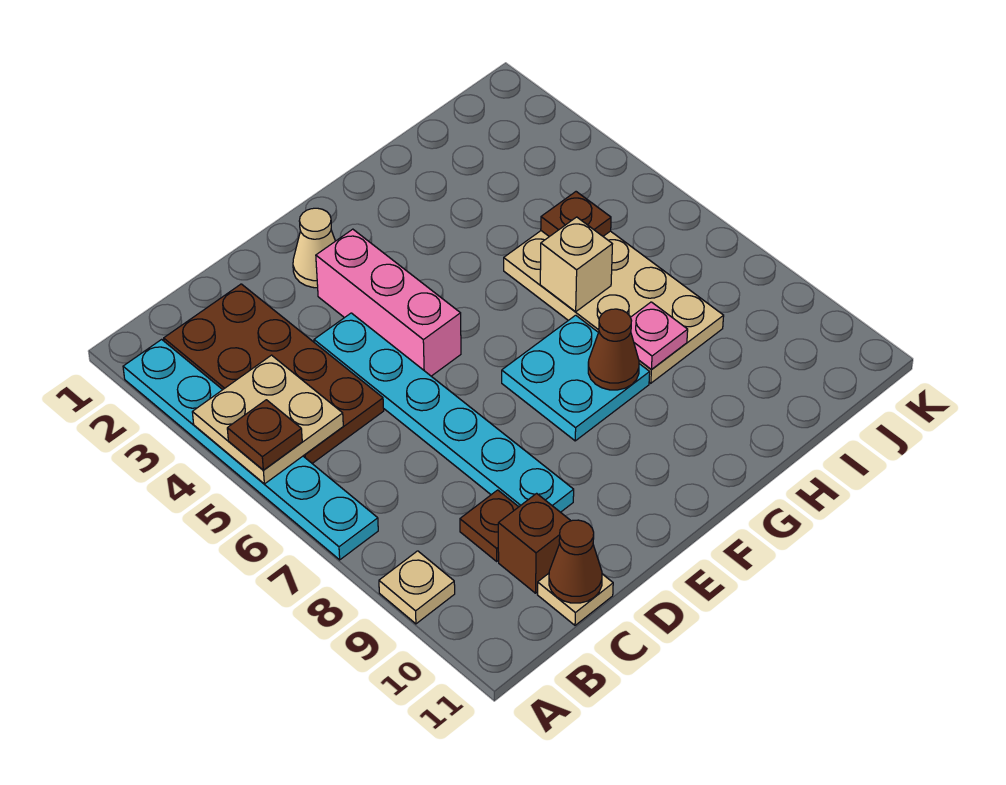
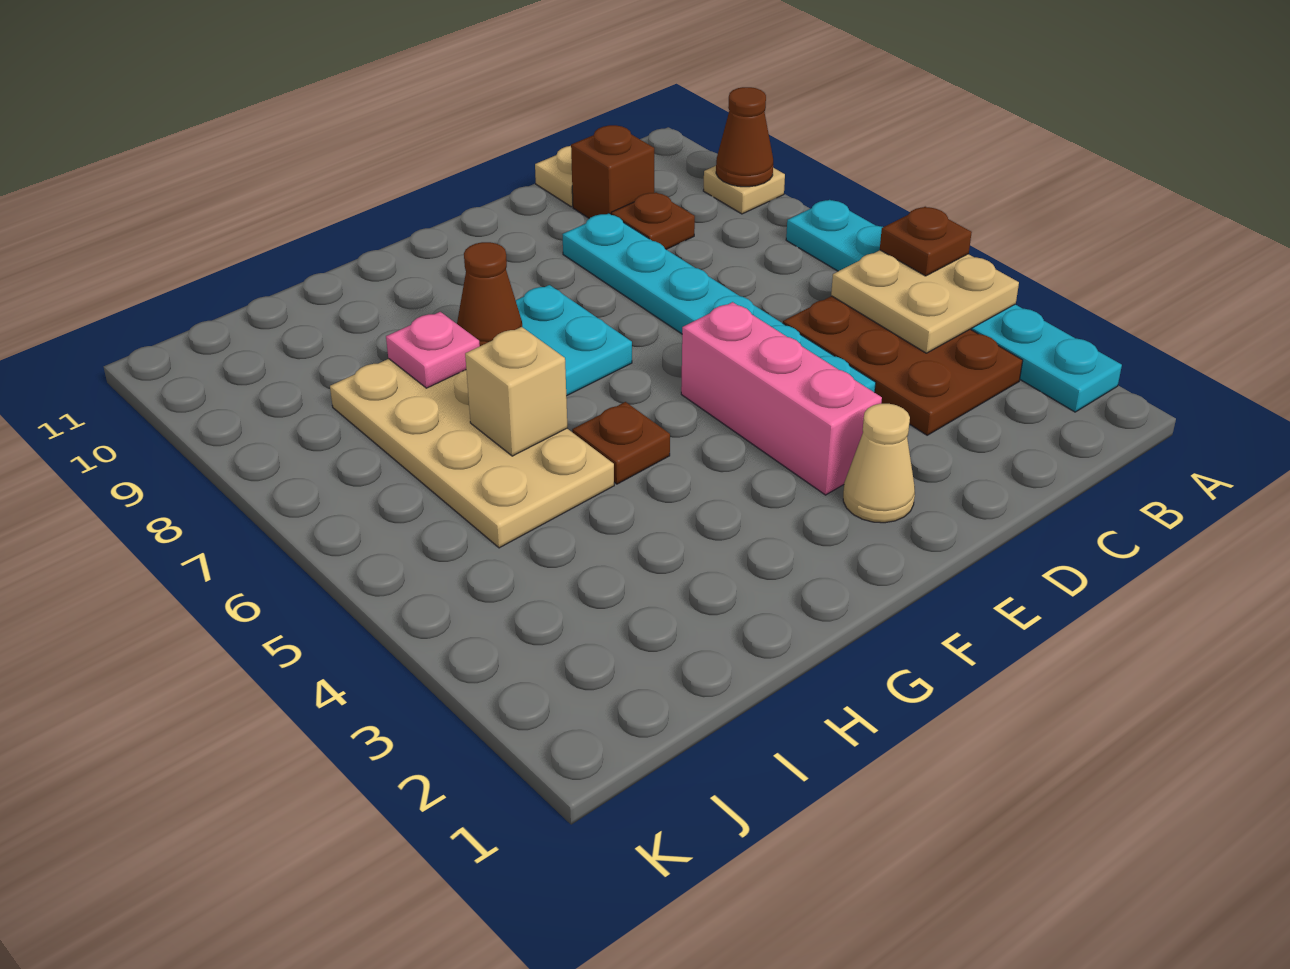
brown 2x4 plate [164,284,384,463] -> brown 2x3 plate [783,296,1023,435]
brown 1x1 cone [549,520,602,603] -> brown 1x1 cone moved to [716,87,773,187]
brown 1x1 plate [541,192,611,237] -> brown 1x1 plate moved to [572,402,670,484]

